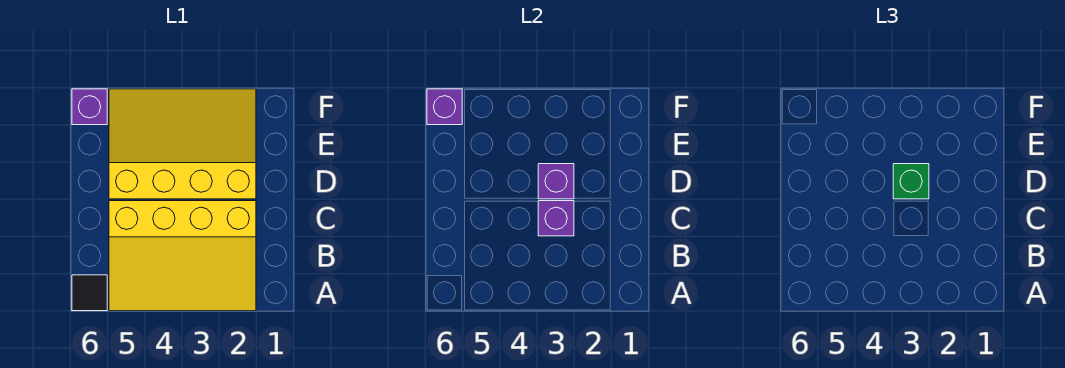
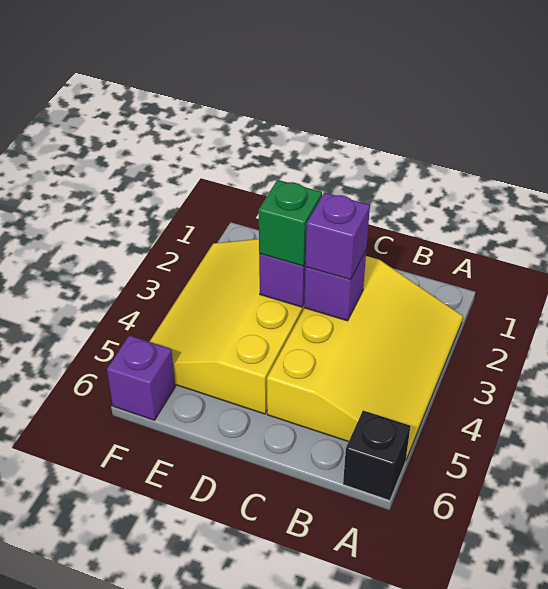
black 1x1 tile [72,275,107,311] -> black 1x1 brick [343,411,410,500]
purple 1x1 brick [427,89,462,125] -> purple 1x1 brick moved to [305,193,370,280]

